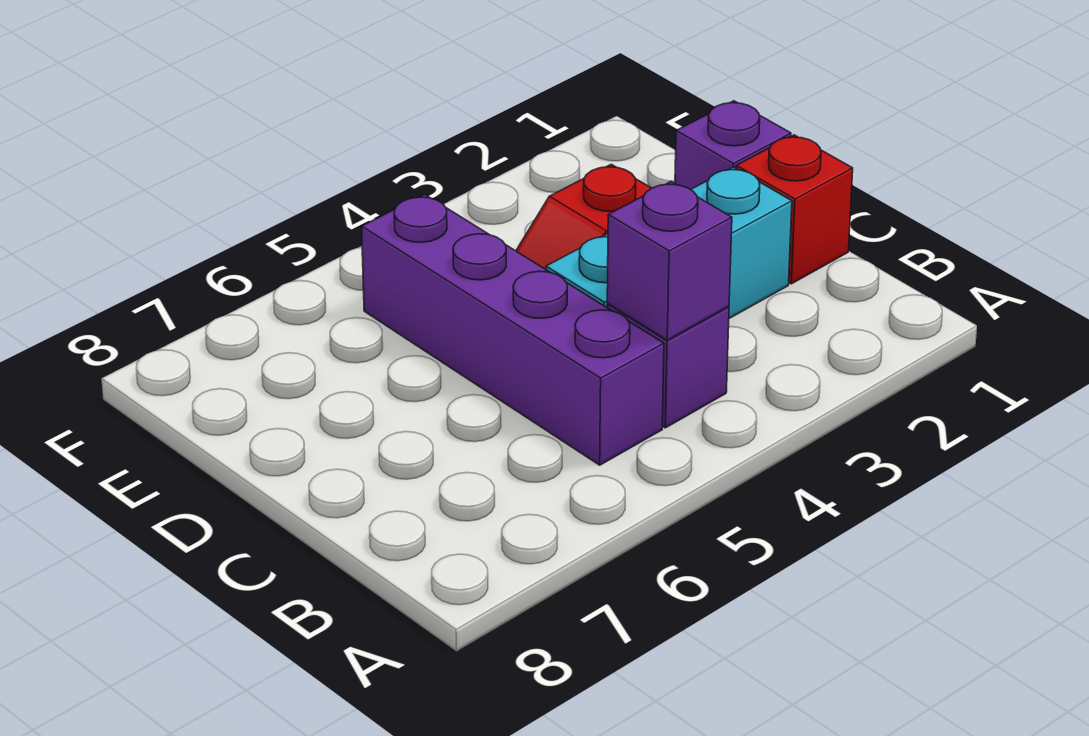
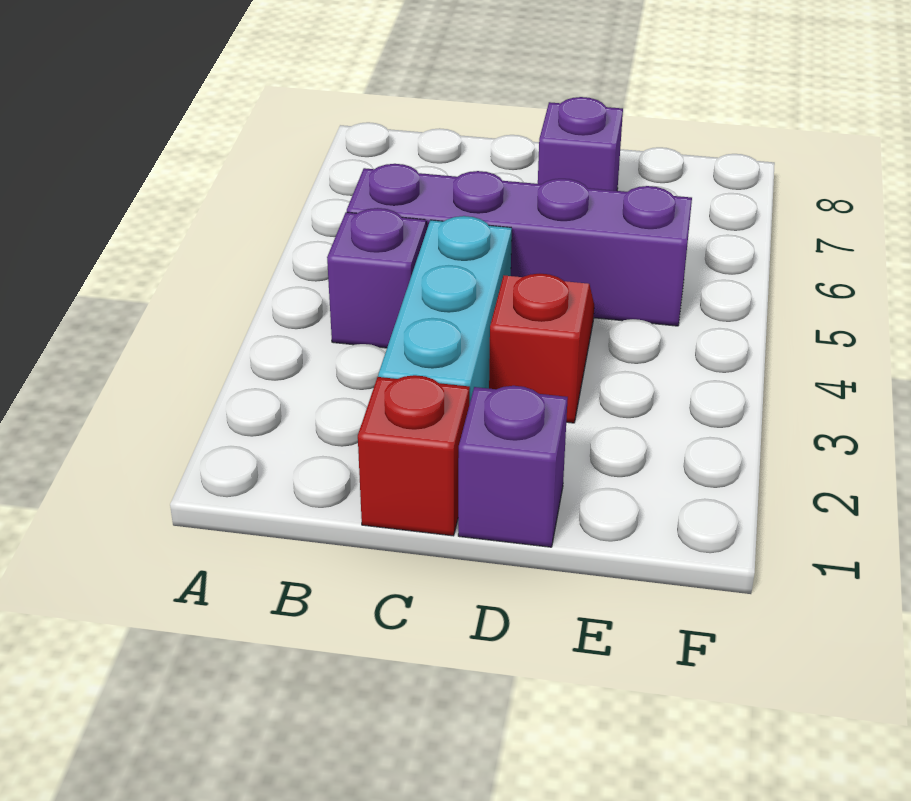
purple 1x1 brick [607,182,732,340] -> purple 1x1 brick moved to [538,97,623,191]

